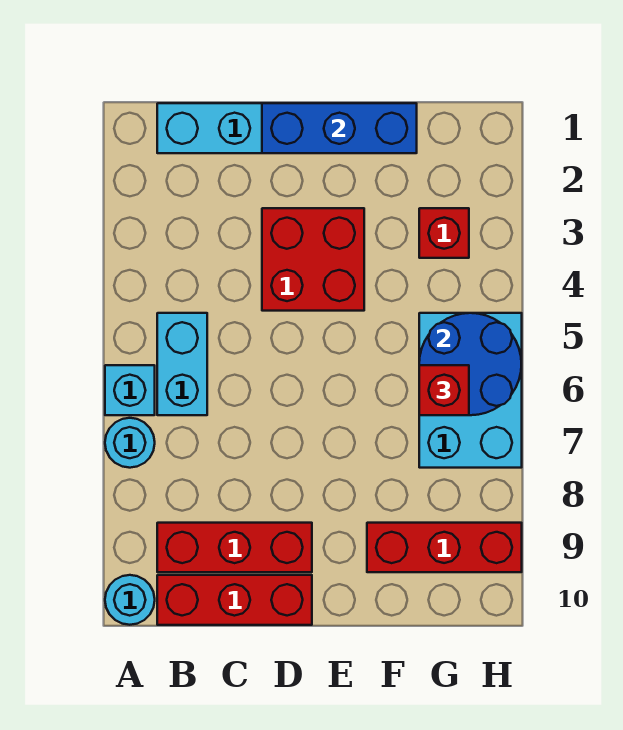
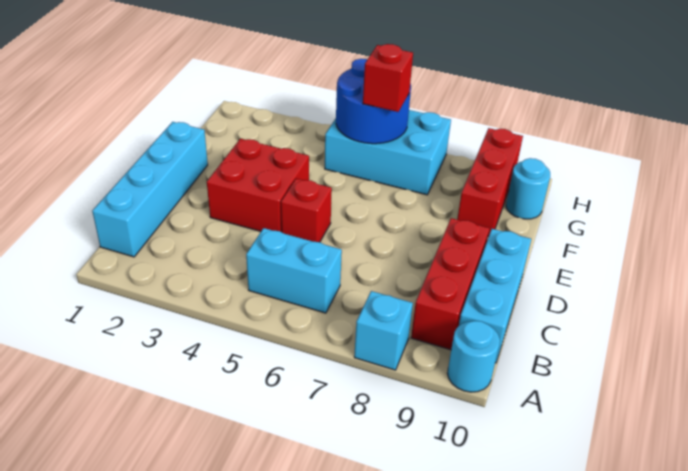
cyan 1x1 brick [105,365,155,415] -> cyan 1x1 brick moved to [354,291,413,370]
cyan 1x1 round brick [105,418,155,468] -> cyan 1x1 round brick moved to [506,158,550,219]
red 1x3 brick [157,575,312,625] -> cyan 1x3 brick [459,229,531,363]
blue 1x3 brick [262,103,417,153] -> none
red 1x1 brick [419,208,469,258] -> red 1x1 brick moved to [281,179,332,242]

